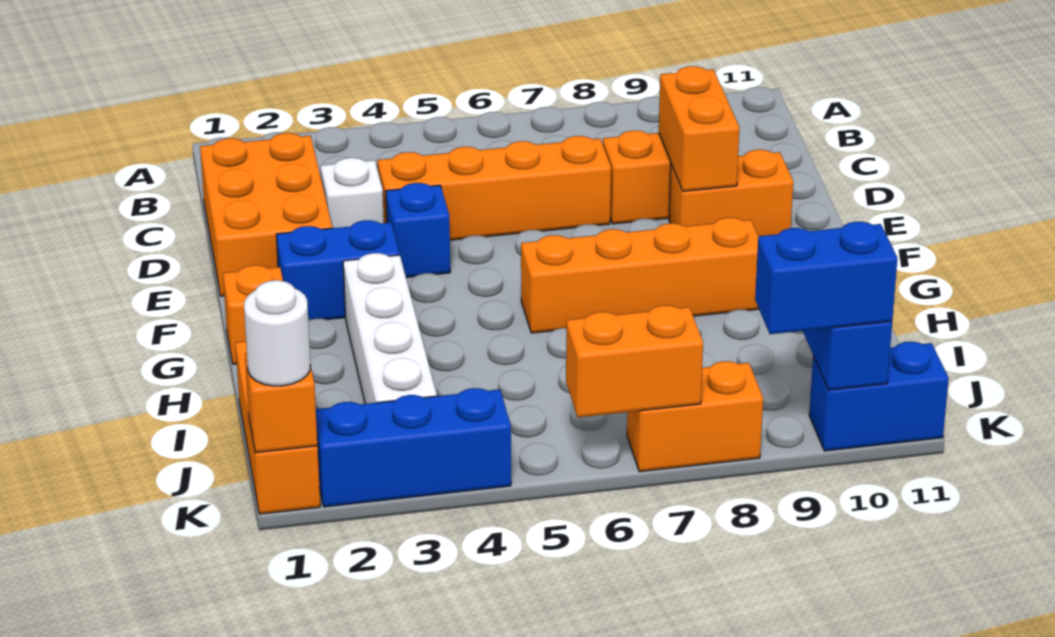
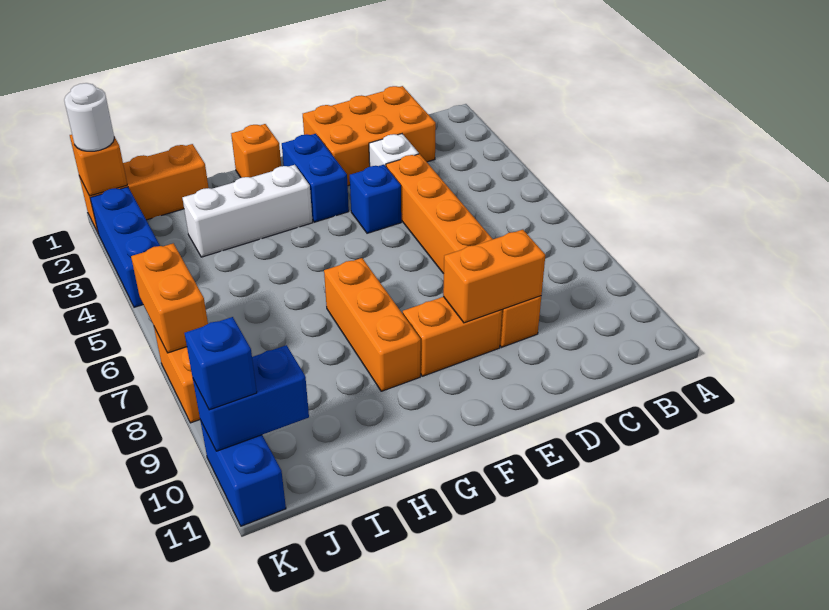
orange 1x2 brick [669,150,793,236] -> orange 1x2 brick turned to [403,297,502,376]
white 1x4 brick [343,253,437,404] -> white 1x3 brick [182,165,313,257]
orange 1x4 brick [521,218,759,333] -> orange 1x3 brick [324,258,421,391]
blue 1x2 brick [755,222,898,334] -> blue 1x1 brick [185,317,257,410]

